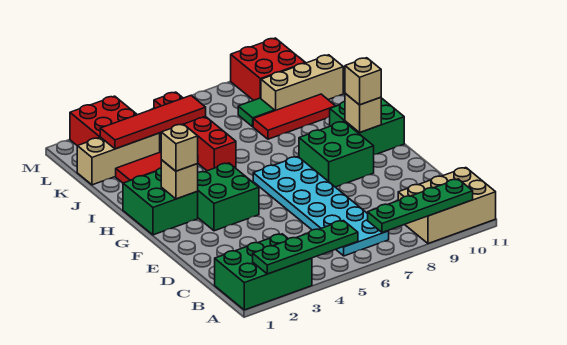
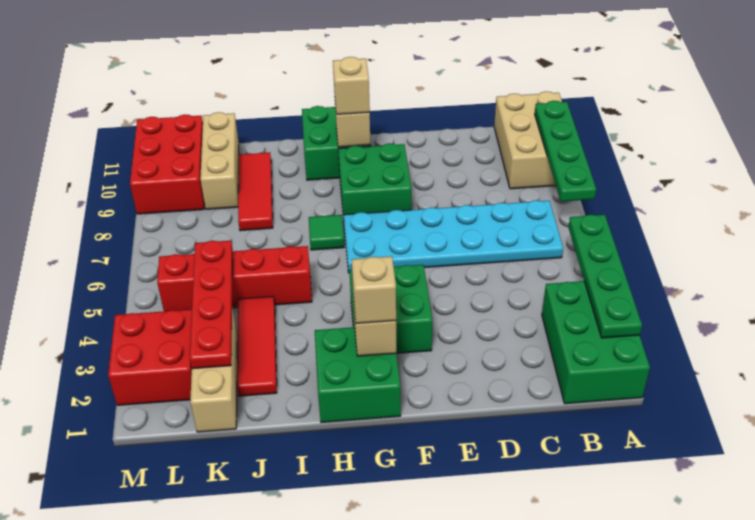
red 1x4 tile [100,96,206,149] -> red 1x4 plate [190,241,233,369]
green 1x1 tile [238,98,275,127] -> green 1x1 tile moved to [309,215,344,250]
red 2x2 brick [231,38,305,100] -> red 2x3 brick [130,115,204,214]

